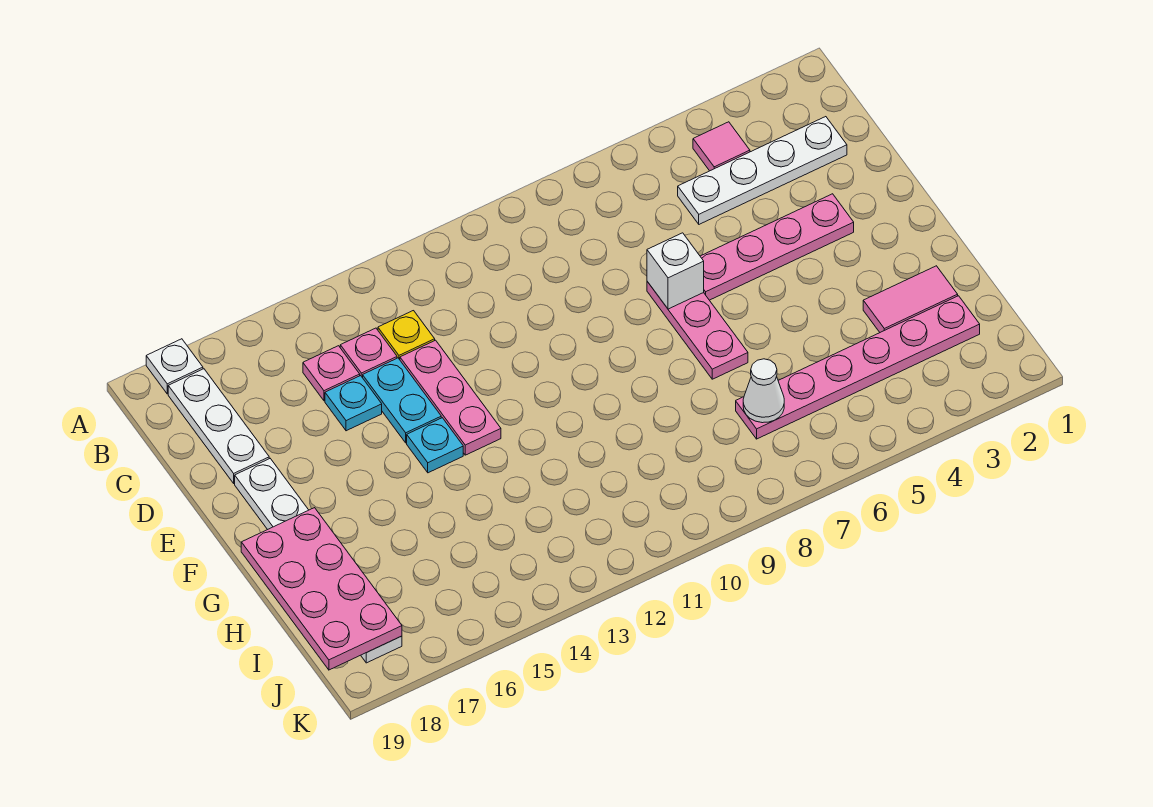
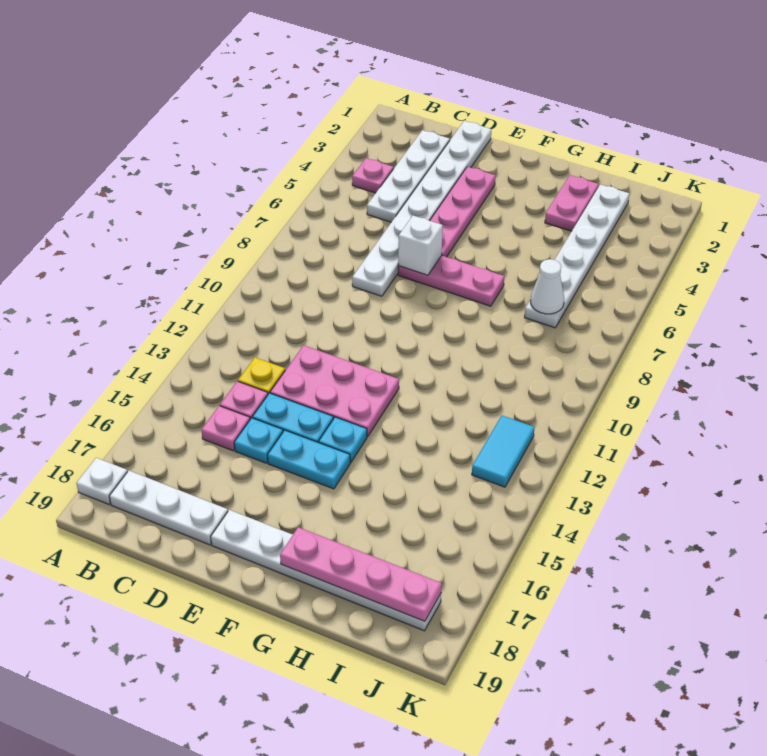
pink 1x1 tile [693,122,750,171] -> pink 1x1 plate [352,158,394,193]
none -> white 1x8 plate [352,121,491,296]
pink 1x3 plate [400,340,501,455] -> pink 2x3 plate [270,345,399,437]
none -> cyan 1x2 plate [268,430,350,489]
pink 2x4 plate [241,508,402,670] -> pink 1x4 plate [280,527,442,621]
pink 1x2 tile [863,266,958,332] -> pink 1x2 plate [545,175,599,231]
pink 1x6 plate [736,296,980,439] -> white 1x6 plate [525,184,629,328]
none -> cyan 1x2 tile [472,416,534,487]

